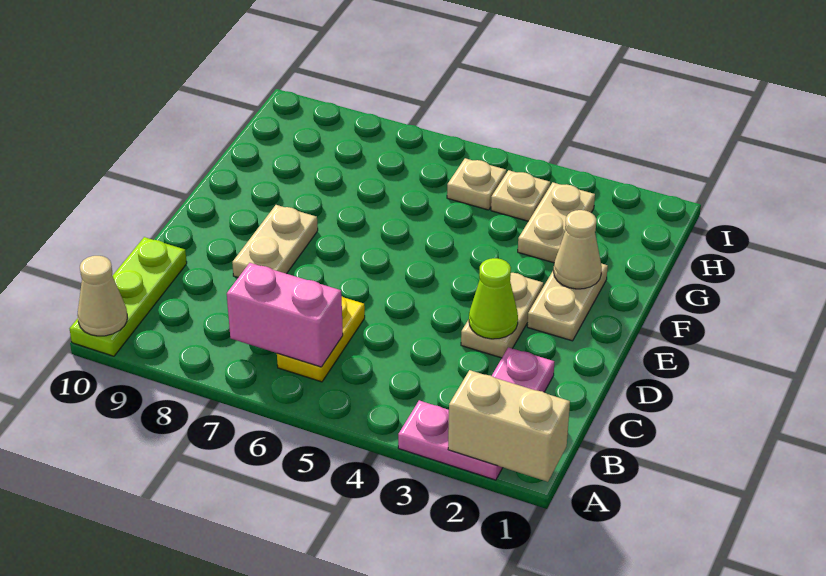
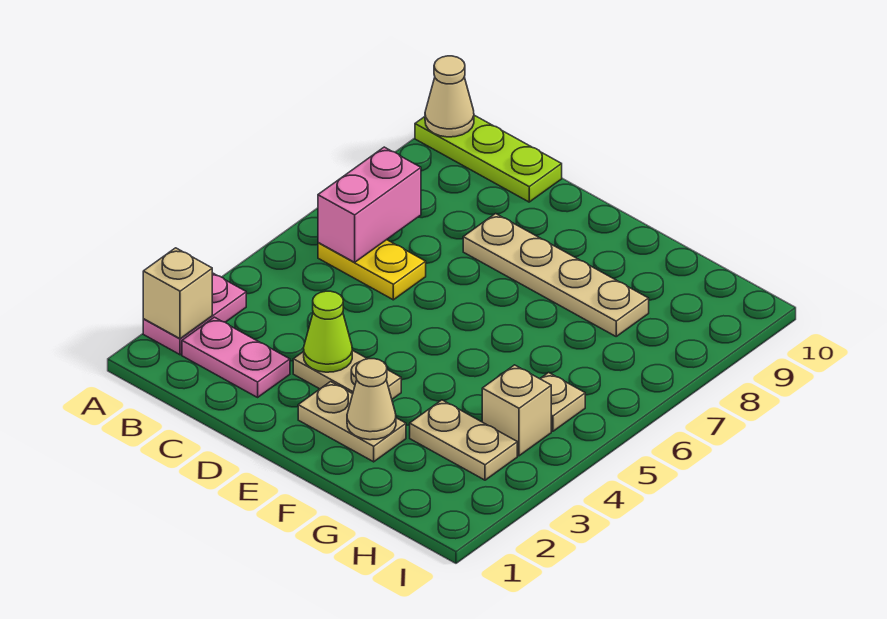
tan 1x2 brick [448,370,570,482] -> tan 1x1 brick [143,248,212,339]
tan 1x2 plate [232,205,318,277] -> tan 1x4 plate [463,214,649,336]
tan 1x1 plate [491,170,550,221] -> tan 1x1 brick [482,365,551,456]

